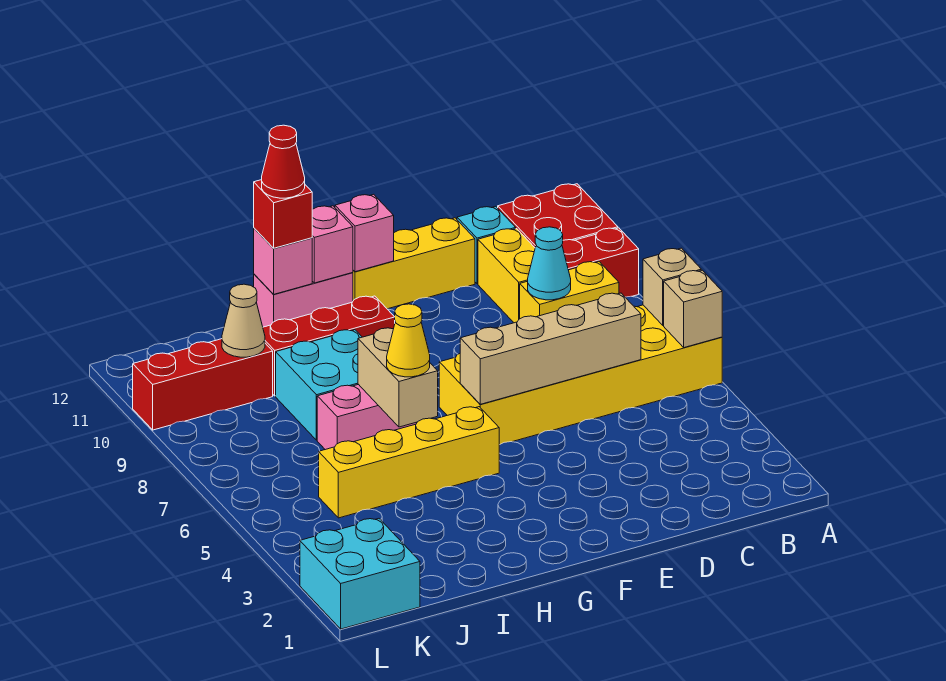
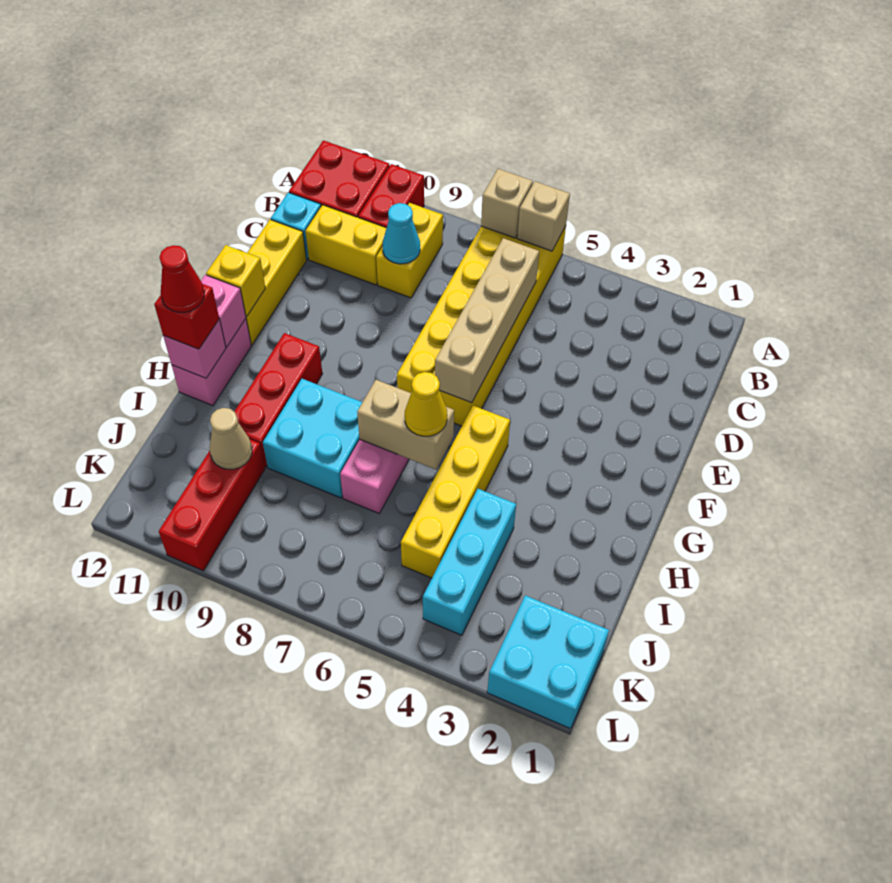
pink 1x1 brick [335,194,394,272] -> yellow 1x1 brick [206,245,265,317]
none -> cyan 1x3 brick [423,489,516,635]

